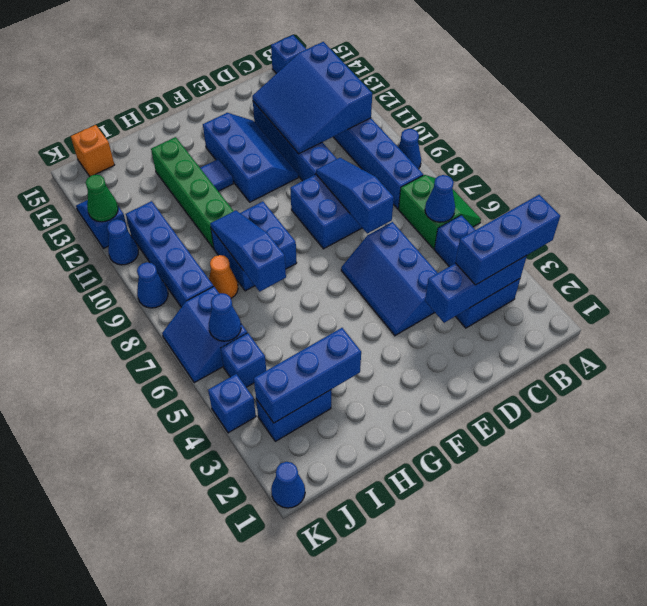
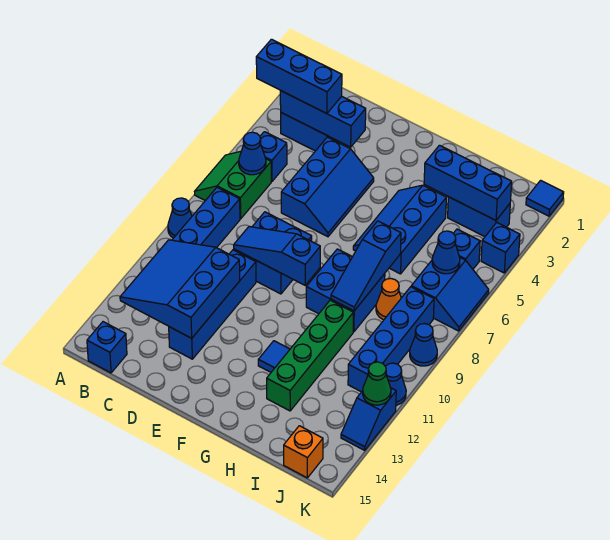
blue 3x3 slope [252,42,372,154] -> blue 3x3 slope turned to [120,240,240,338]
blue 1x3 slope [316,158,394,233] -> blue 1x3 slope turned to [234,227,320,285]
blue 2x3 slope [203,113,298,202] -> blue 2x3 slope moved to [353,185,446,274]
blue 1x1 cone [271,462,305,508] -> blue 1x1 tile [526,180,564,216]

